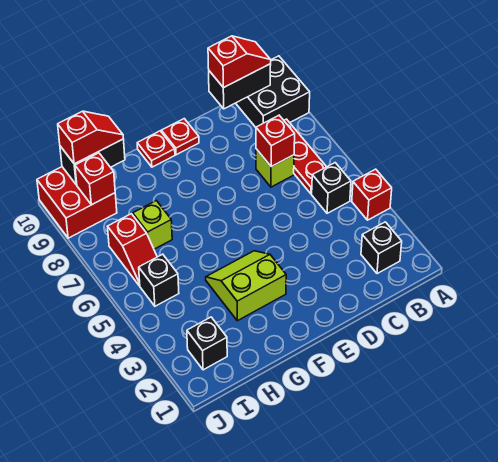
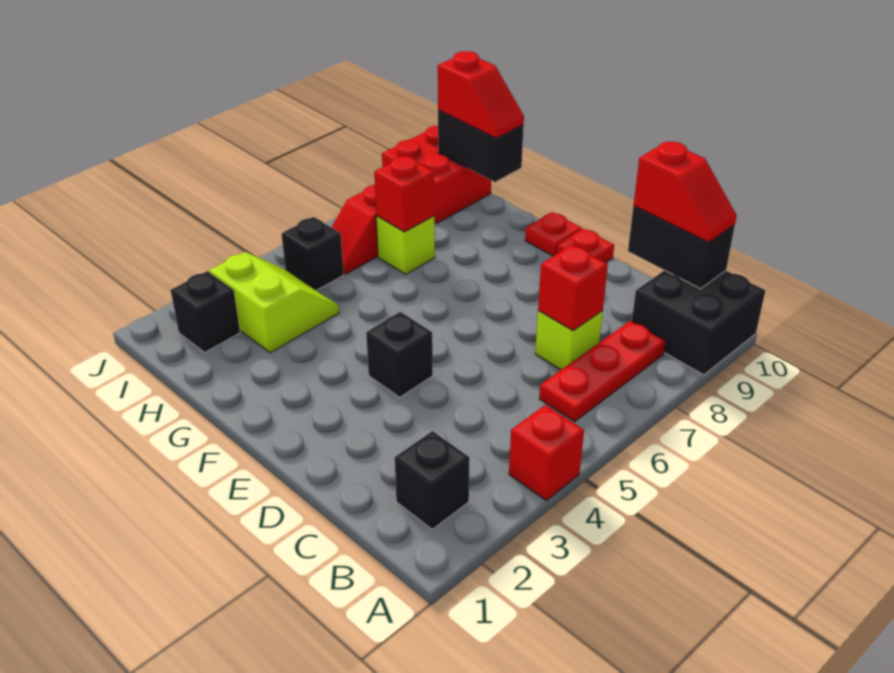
black 1x1 brick [312,163,351,213] -> black 1x1 brick moved to [366,312,433,397]
lime 2x2 slope [206,251,286,321] -> lime 2x2 slope moved to [209,252,339,353]
red 1x1 brick [75,153,115,205] -> red 1x1 brick moved to [374,156,434,232]

